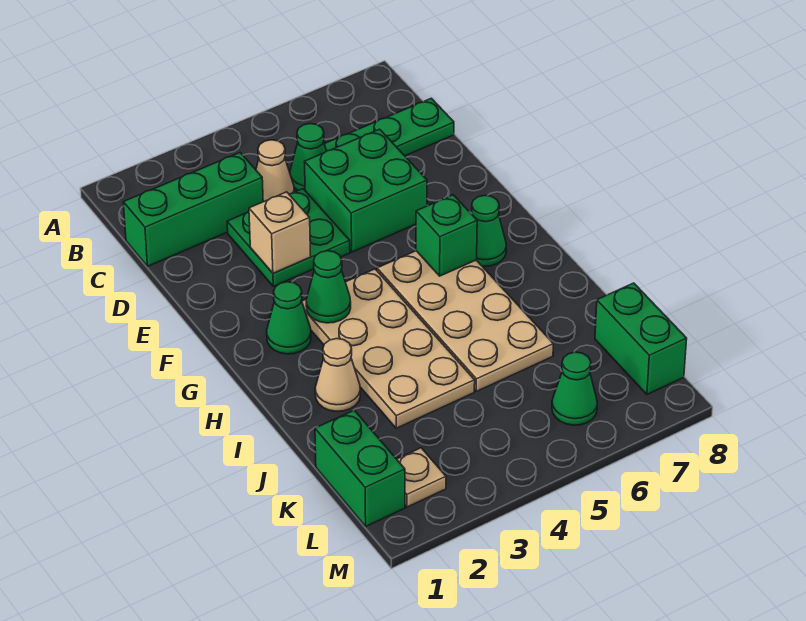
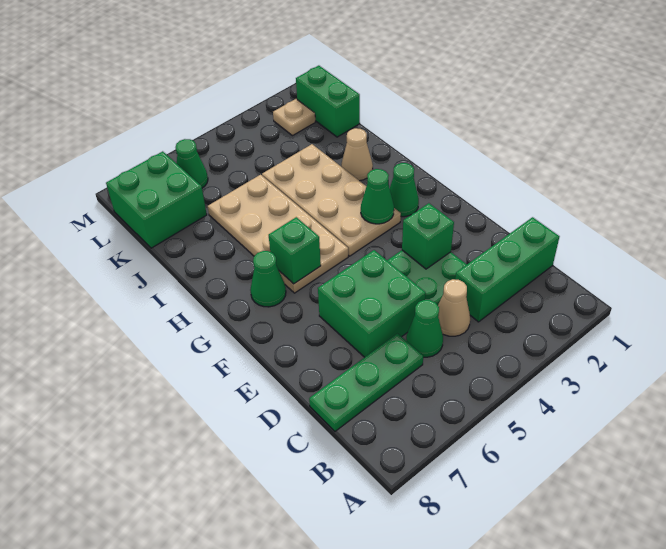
tan 1x1 brick [249,192,311,273] -> green 1x1 brick [402,203,454,269]
green 1x2 brick [595,283,687,394] -> green 2x2 brick [106,151,207,248]

